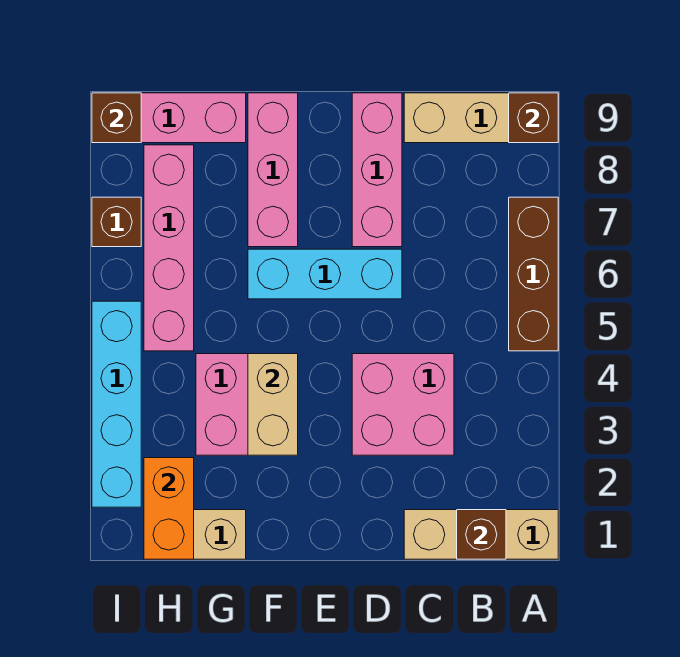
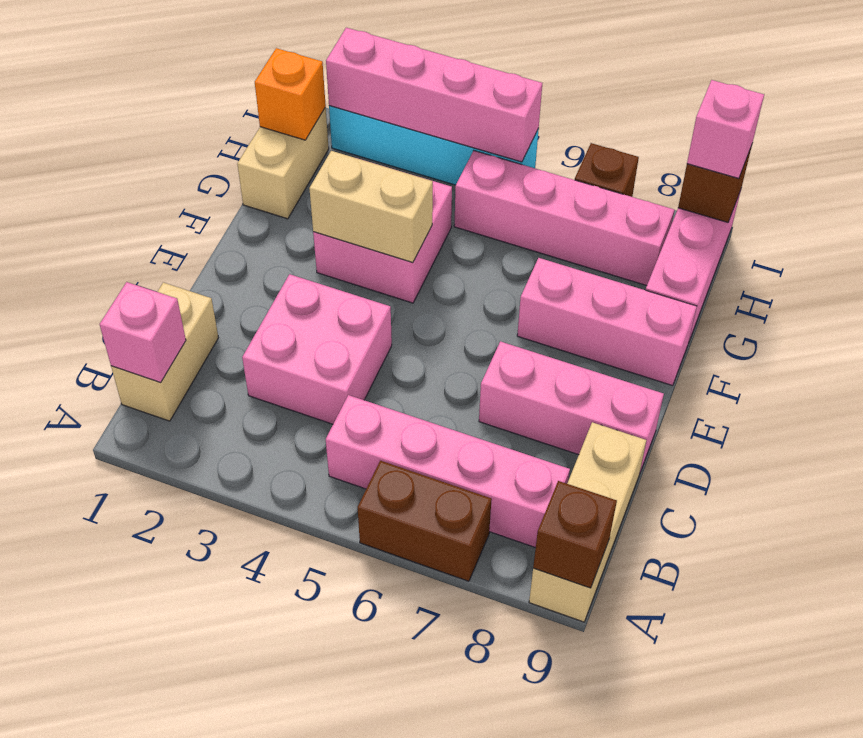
tan 1x3 brick [404,510,558,559] -> tan 1x2 brick [111,282,218,421]
brown 1x3 brick [509,197,558,351] -> brown 1x2 brick [358,461,492,581]
brown 1x1 brick [457,510,506,559] -> pink 1x1 brick [100,282,186,383]
none -> pink 1x4 brick [326,395,570,548]
cyan 1x3 brick [248,249,402,299] -> none
orange 1x2 brick [144,458,194,559] -> orange 1x1 brick [255,48,326,140]
none -> pink 1x4 brick [326,28,542,162]
none -> pink 1x1 brick [687,80,764,178]

